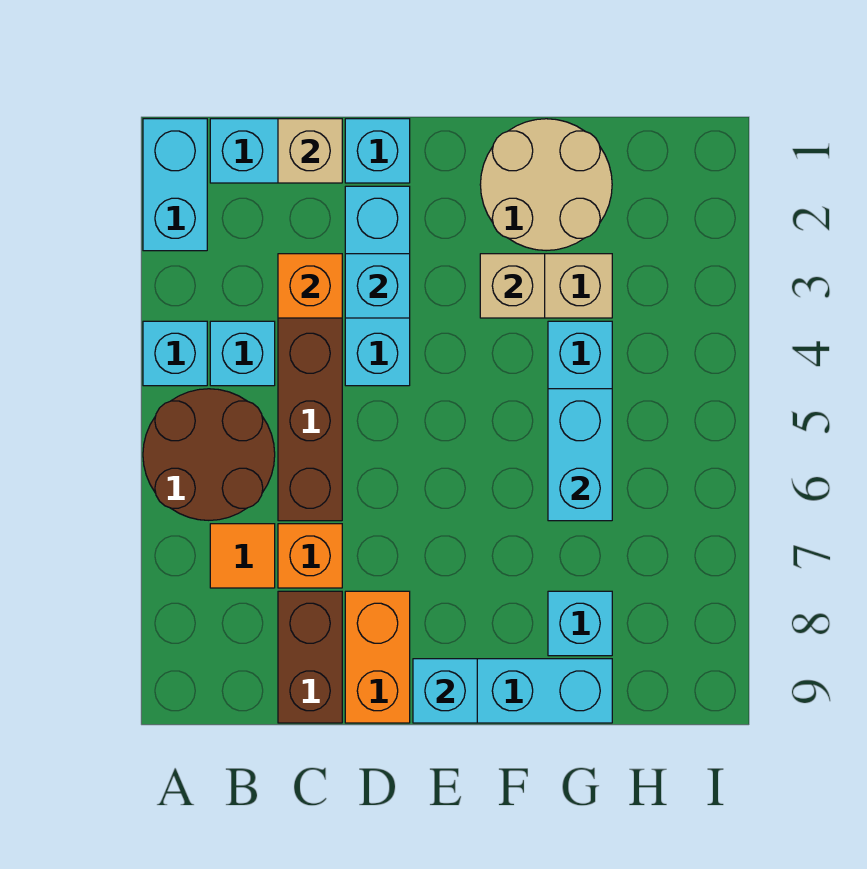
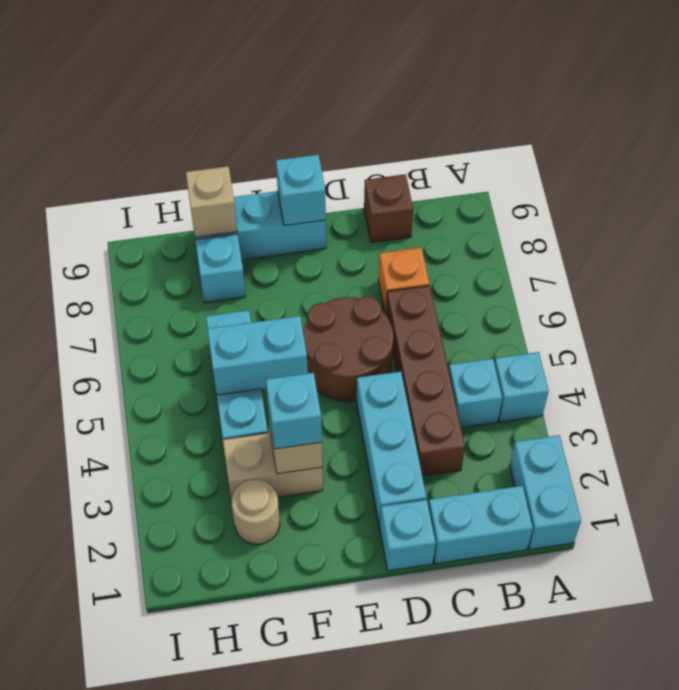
brown 2x2 round brick [143,389,275,520] -> brown 2x2 round brick moved to [303,297,394,402]
orange 1x1 tile [210,524,275,588] -> none
tan 1x1 brick [278,119,342,183] -> tan 1x1 brick moved to [186,166,237,237]
orange 1x1 brick [278,254,342,318] -> none
brown 1x2 brick [278,591,342,723] -> brown 1x1 brick [364,174,413,243]
cyan 1x1 brick [345,254,410,318] -> cyan 1x1 brick moved to [266,373,322,449]
orange 1x2 brick [345,591,410,723] -> none
tan 2x2 round brick [480,119,612,251] -> tan 1x1 round brick [232,480,280,544]
cyan 1x2 brick [548,389,612,521] -> cyan 1x2 brick turned to [207,316,308,395]

